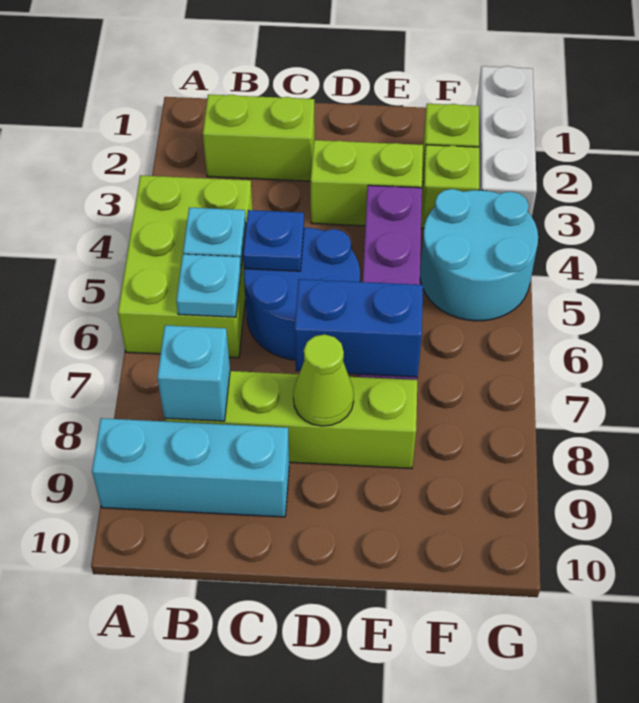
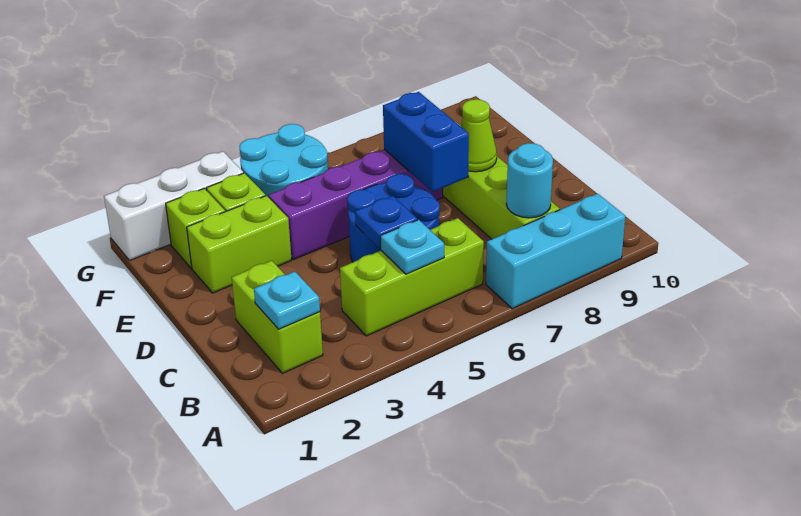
lime 2x3 brick [118,175,252,358] -> lime 1x3 brick [340,218,484,336]
cyan 1x3 brick [92,418,289,517] -> cyan 1x3 brick turned to [486,194,625,309]
cyan 1x1 plate [176,254,241,317] -> cyan 1x1 plate moved to [254,272,320,329]
cyan 1x1 brick [157,325,230,421] -> cyan 1x1 round brick [506,143,553,218]
lime 1x2 brick [311,140,423,226] -> lime 1x2 brick turned to [187,196,292,293]

